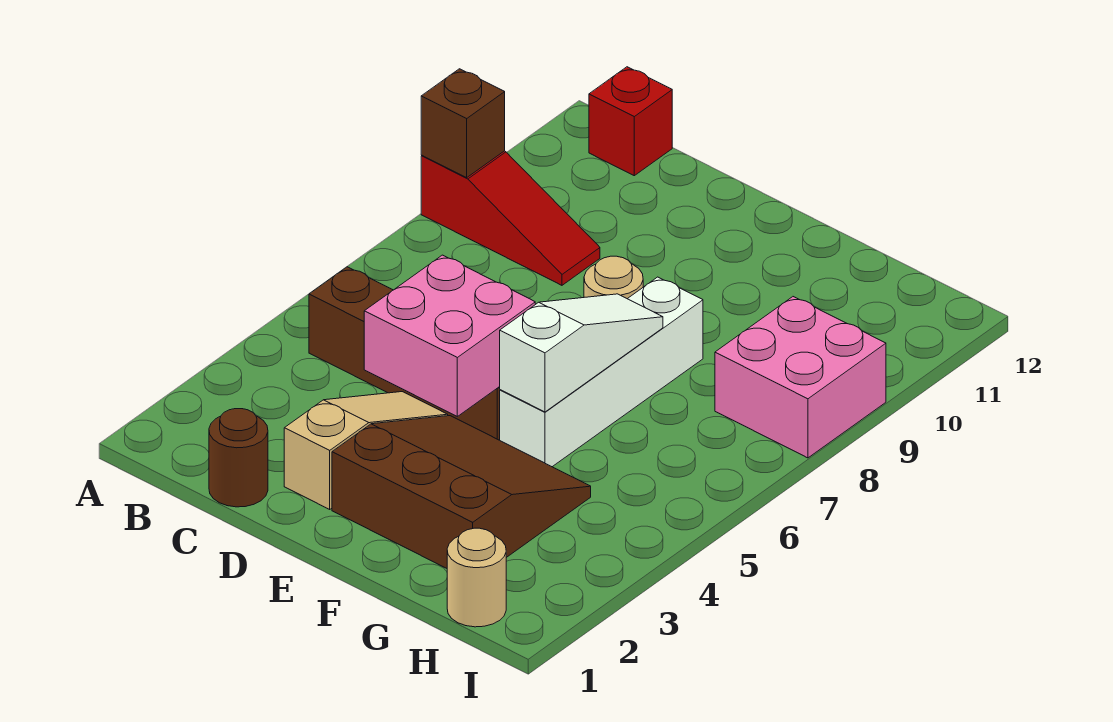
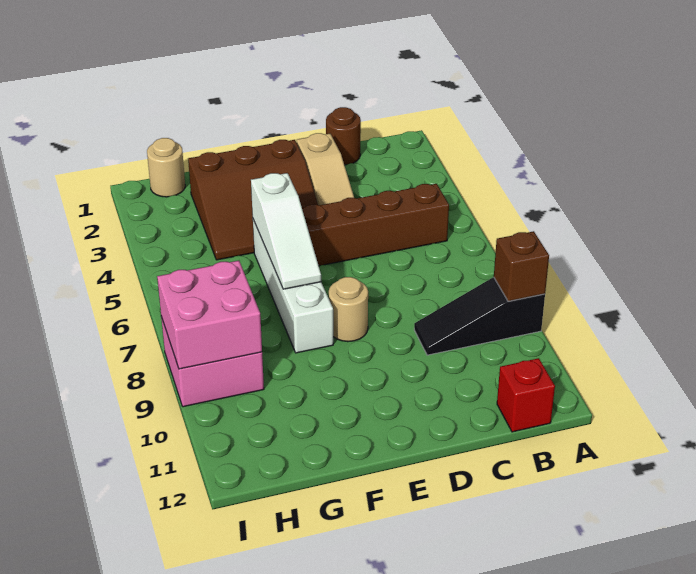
red 1x3 slope [421,151,600,285] -> black 1x3 slope [414,277,545,355]
pink 2x2 brick [364,255,535,416] -> pink 2x2 brick moved to [157,261,262,369]

